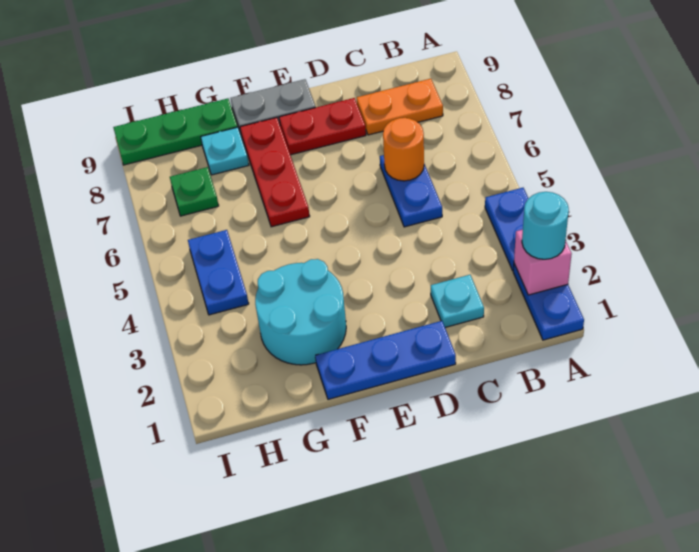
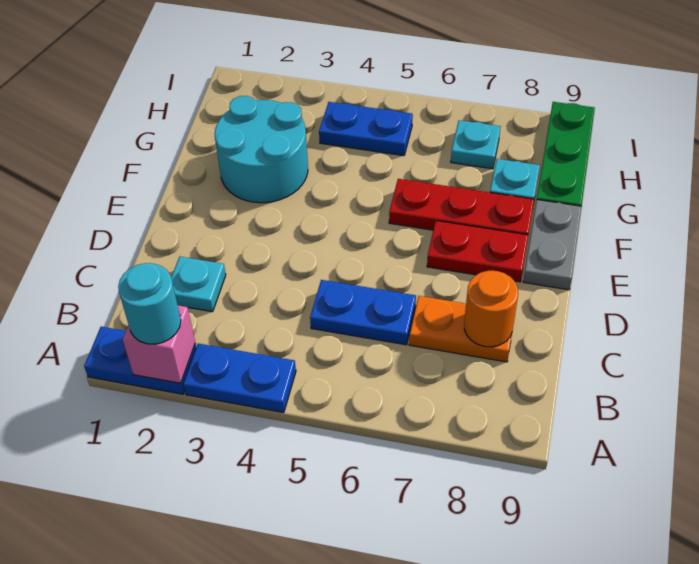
orange 1x2 plate [357,79,443,135] -> orange 1x2 plate turned to [409,296,512,362]
orange 1x1 round brick [383,118,424,181] -> orange 1x1 round brick moved to [464,271,518,347]
blue 1x3 plate [315,321,456,399] -> none
red 1x2 plate [279,98,366,155] -> red 1x2 plate turned to [427,221,528,282]
green 1x1 plate [170,167,219,216] -> cyan 1x1 plate [451,120,501,169]

